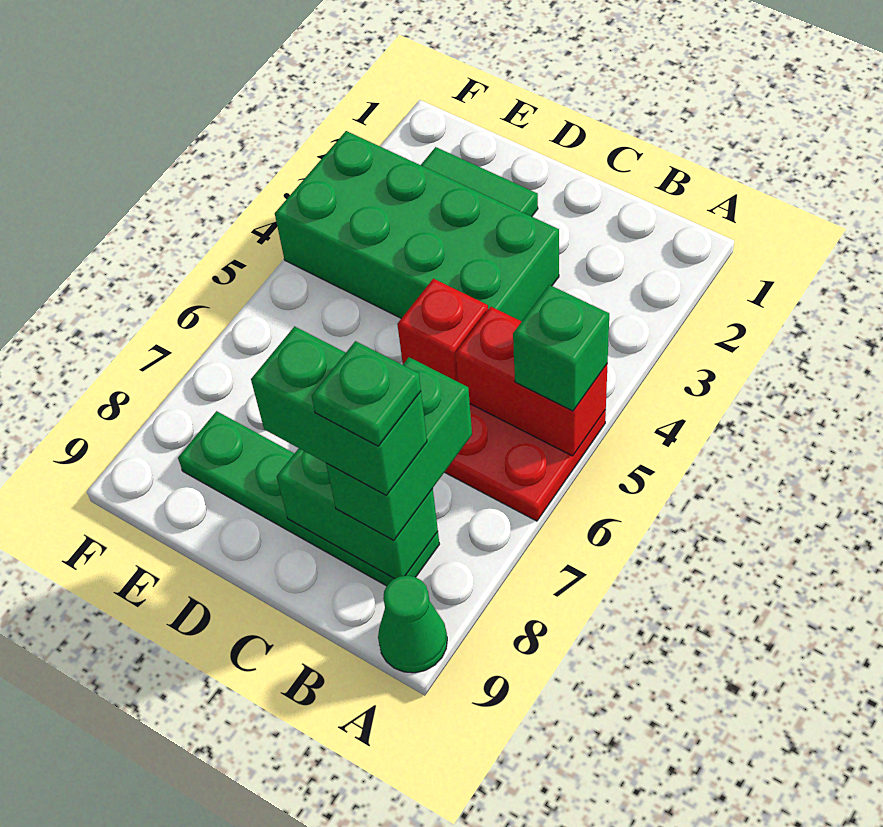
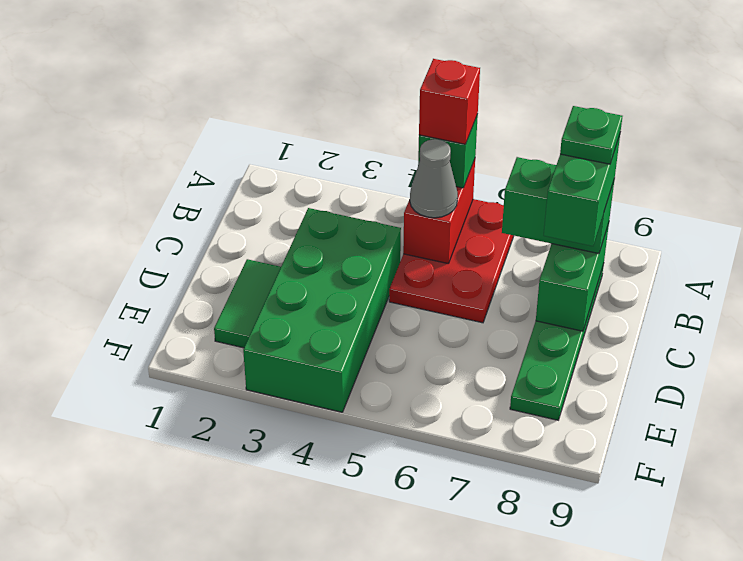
green 1x1 cone [378,575,447,673] -> none
none -> grey 1x1 cone [409,139,458,218]
red 1x1 brick [397,279,488,382] -> red 1x1 brick moved to [419,59,480,144]

